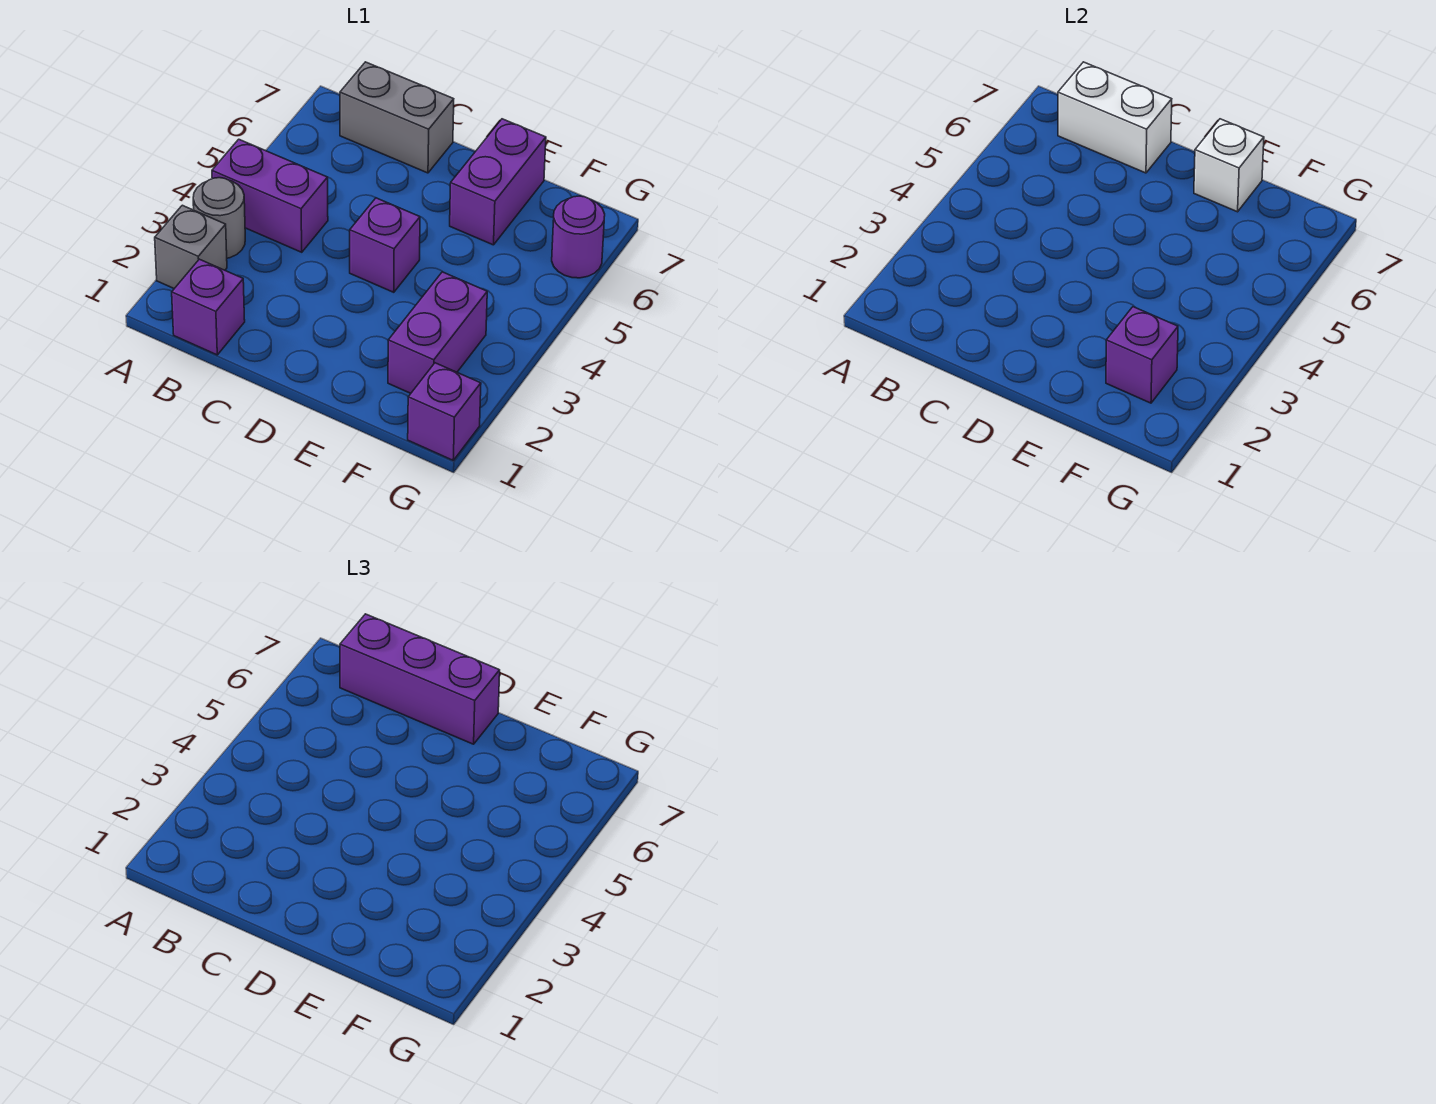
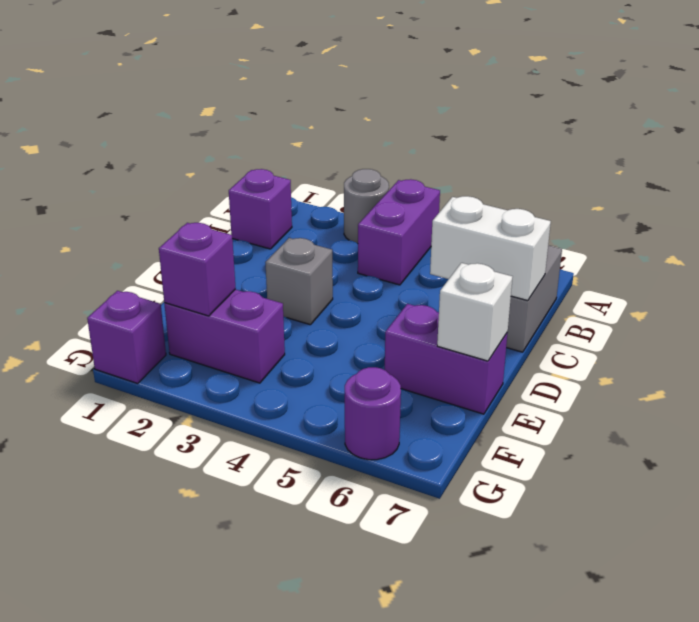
grey 1x1 brick [155,205,227,289] -> grey 1x1 brick moved to [265,238,333,325]
white 1x2 brick [1058,62,1172,173] -> white 1x2 brick turned to [430,196,551,301]
purple 1x3 brick [340,614,500,744] -> none
purple 1x1 brick [350,198,420,292] -> none

